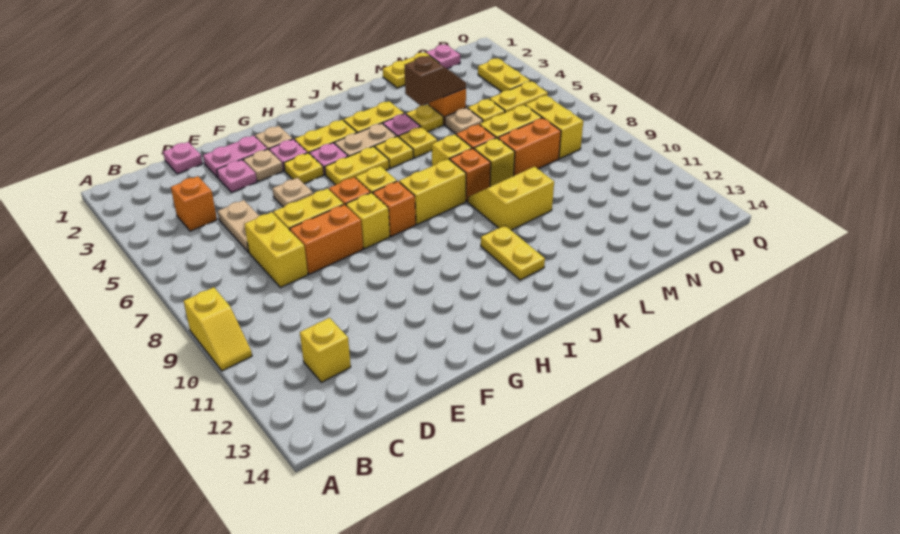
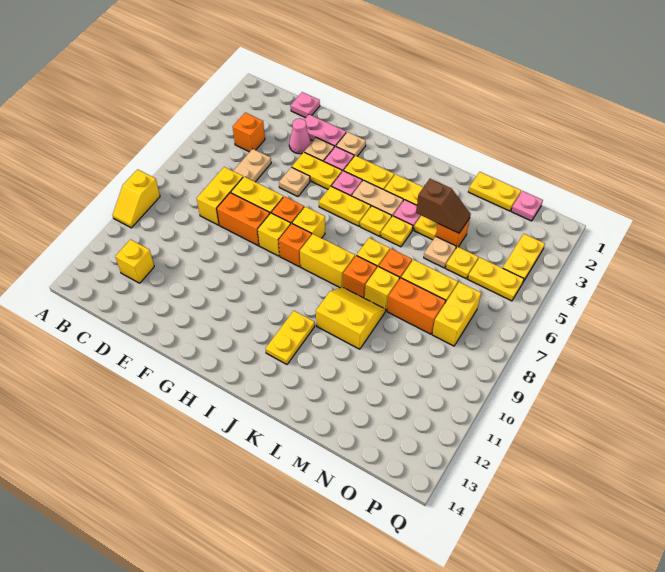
pink 1x1 plate [217,160,257,192] -> pink 1x1 cone [289,118,311,154]
yellow 1x1 plate [284,153,324,184] -> yellow 1x2 plate [292,152,342,189]

